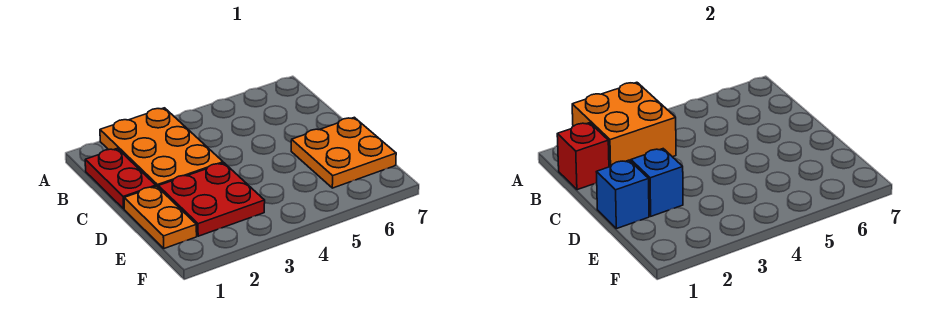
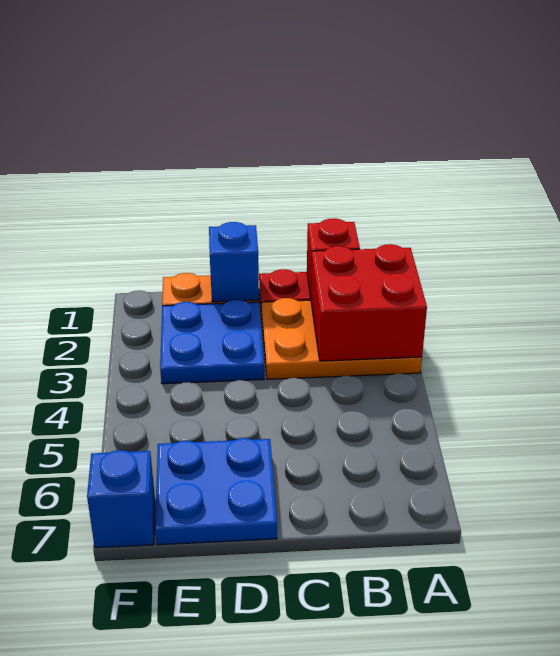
orange 2x2 brick [572,82,676,167] -> red 2x2 brick [311,244,427,361]
red 2x2 plate [158,163,265,236] -> blue 2x2 plate [160,300,264,384]
blue 1x1 brick [631,149,683,216] -> blue 1x1 brick moved to [87,450,155,548]
orange 2x2 plate [291,117,396,188] -> blue 2x2 plate [155,438,277,545]

